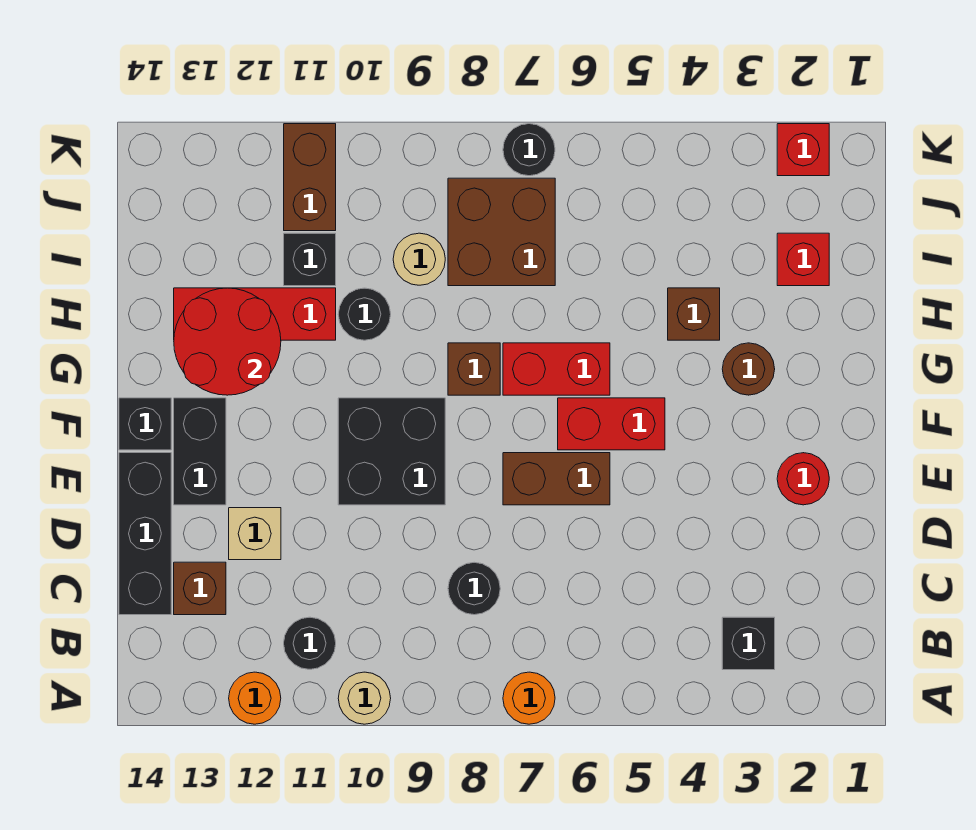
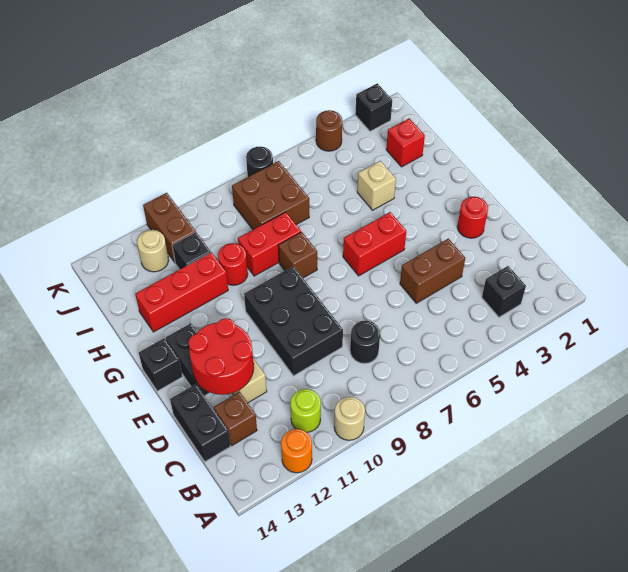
orange 1x1 round brick [503,672,555,724] -> none
black 1x1 round brick [284,617,336,669] -> lime 1x1 round brick [290,389,321,432]
black 1x3 brick [119,453,171,615] -> black 1x2 brick [170,384,230,462]
brown 1x2 brick [503,453,610,505] -> brown 1x2 brick moved to [400,239,465,303]
black 2x2 brick [338,398,445,505] -> black 2x3 brick [244,266,343,376]
brown 1x1 round brick [722,343,775,395] -> brown 1x1 round brick moved to [316,110,342,151]
red 1x2 brick [503,343,610,395] -> red 1x2 brick moved to [238,212,301,276]
red 2x2 round brick [174,288,281,395] -> red 2x2 round brick moved to [188,318,254,395]
brown 1x1 brick [668,288,720,340] -> tan 1x1 brick [357,161,396,210]
black 1x1 round brick [338,288,391,340] -> red 1x1 round brick [218,243,248,285]
tan 1x1 round brick [393,233,445,285] -> tan 1x1 round brick moved to [137,230,169,272]
red 1x1 brick [777,124,829,176] -> black 1x1 brick [355,83,392,131]

